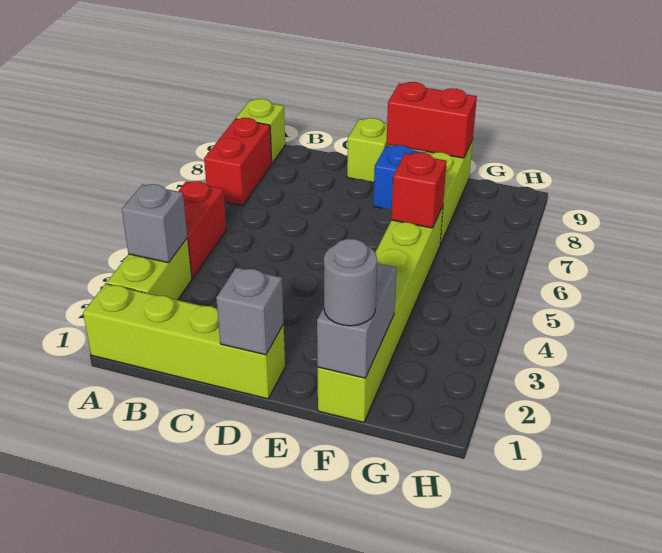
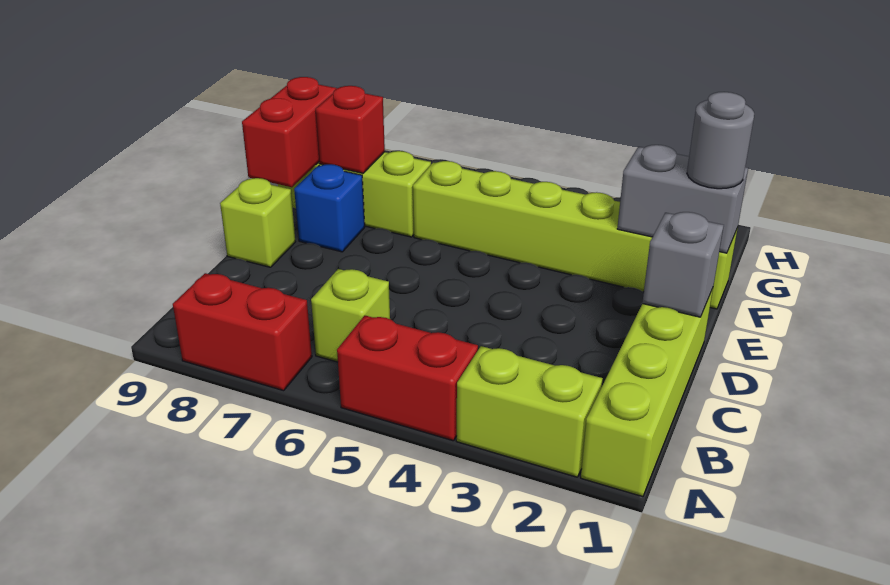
grey 1x1 brick [122,184,187,263] -> none
lime 1x1 brick [236,99,285,163] -> lime 1x1 brick moved to [311,269,390,362]
red 1x1 brick [391,153,447,228] -> red 1x1 brick moved to [316,86,385,173]

